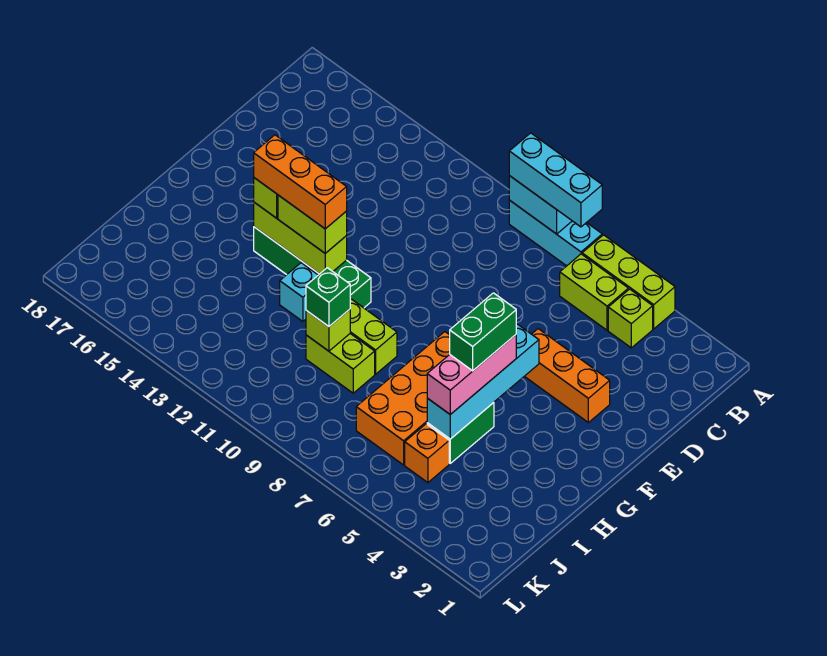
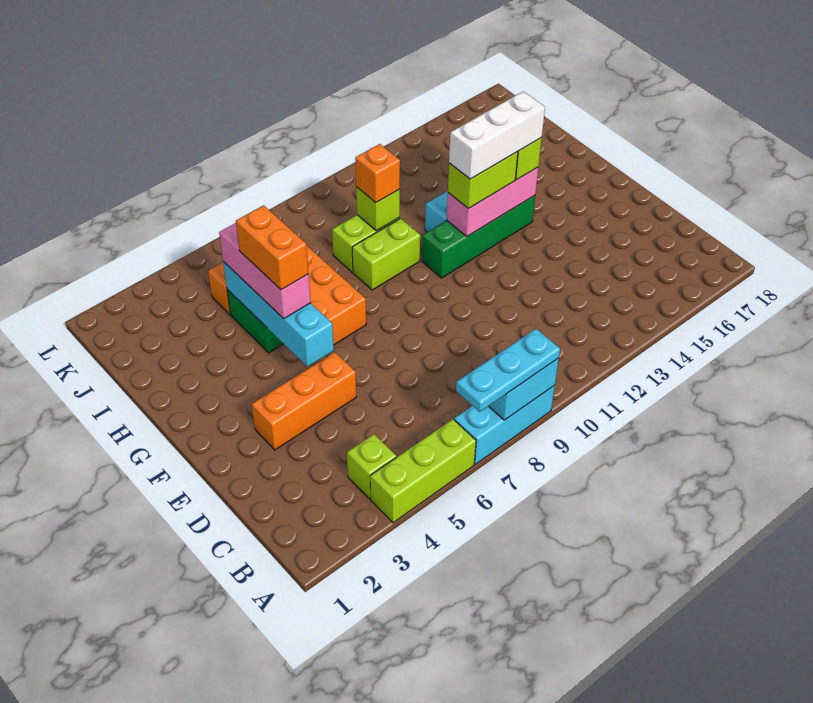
cyan 1x3 brick [509,133,602,227] -> cyan 1x3 plate [456,329,560,412]
lime 1x2 brick [560,254,628,330] -> none
green 1x2 brick [450,293,516,371] -> orange 1x2 brick [236,205,308,290]
lime 1x3 brick [254,202,347,274] -> pink 1x3 brick [447,168,538,236]
orange 1x3 brick [254,135,347,229] -> white 1x3 brick [449,91,545,179]
green 1x1 brick [306,268,350,327] -> orange 1x1 brick [355,144,400,203]

